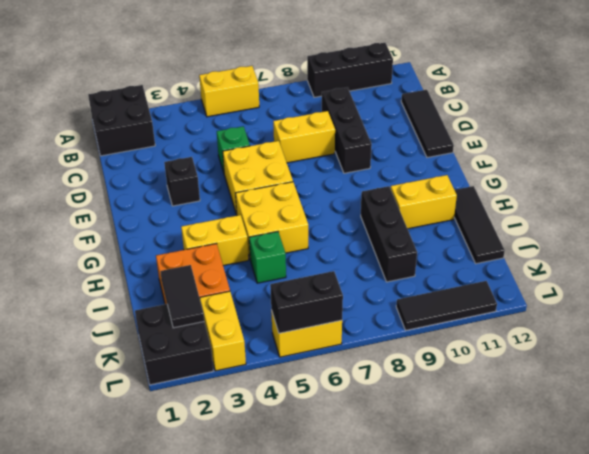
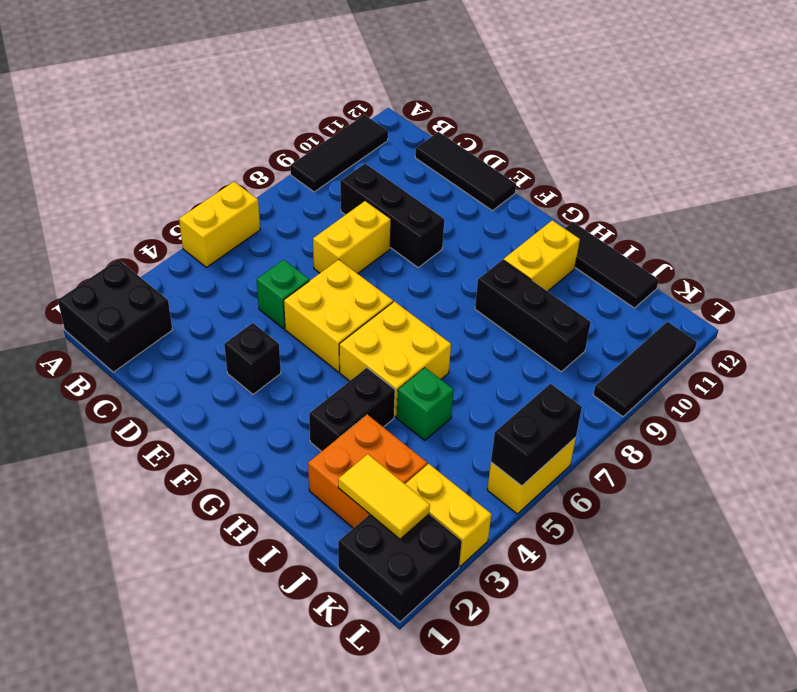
black 1x3 brick [307,43,393,97] -> black 1x3 tile [290,115,388,192]
yellow 1x2 brick [181,215,249,266] -> black 1x2 brick [309,368,395,452]
black 1x2 tile [160,265,204,328] -> yellow 1x2 tile [338,454,430,539]

